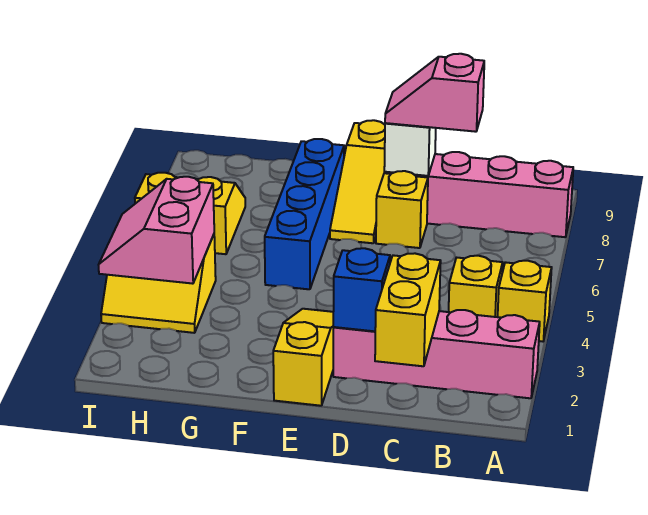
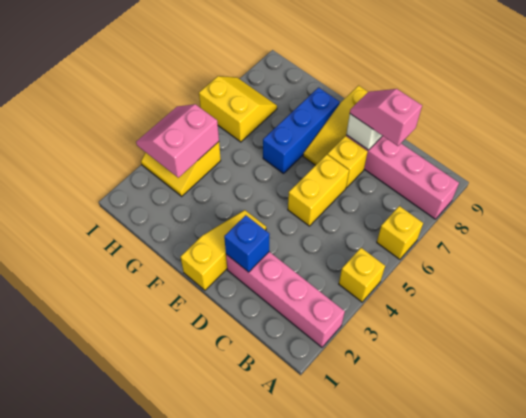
yellow 1x1 brick [449,256,503,317] -> yellow 1x1 brick moved to [377,206,423,259]
yellow 1x2 brick [375,253,441,366] -> yellow 1x2 brick moved to [288,154,349,226]
blue 1x4 brick [265,139,344,289] -> blue 1x3 brick [263,88,340,174]

